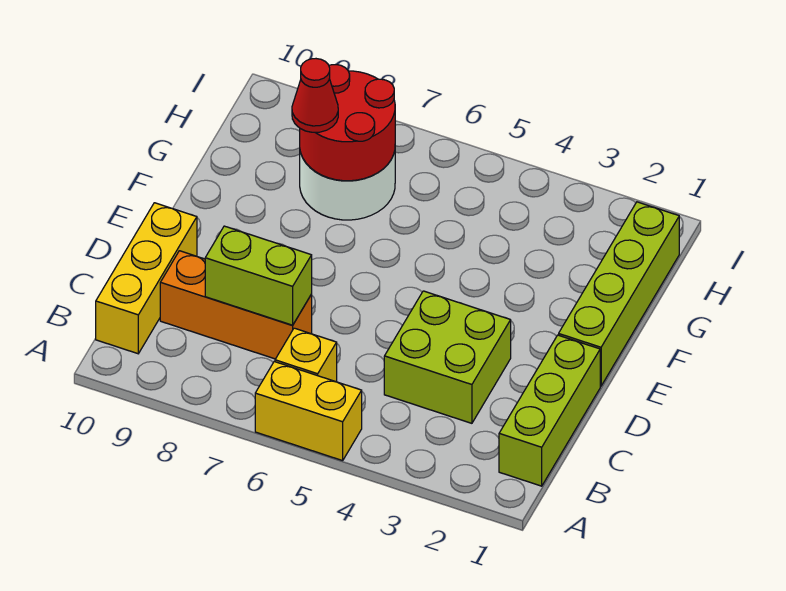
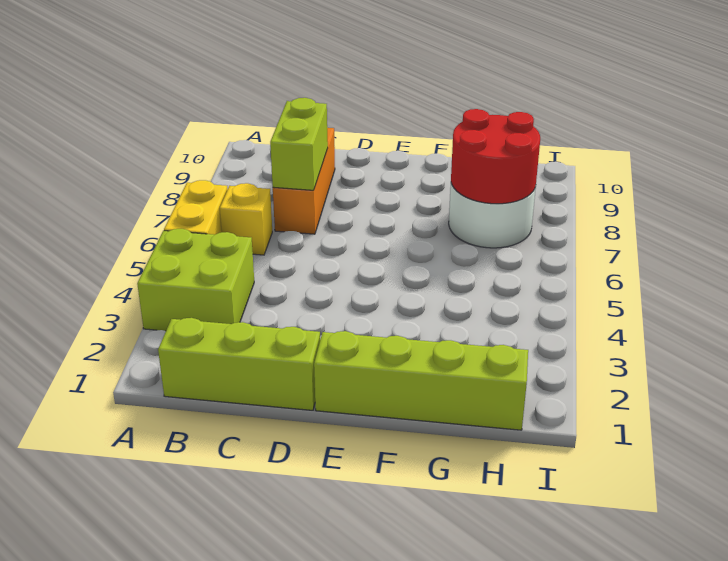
yellow 1x3 brick [96,203,197,354] -> none
lime 2x2 brick [384,291,511,423] -> lime 2x2 brick moved to [137,229,254,331]
red 1x1 cone [292,59,338,132] -> none

